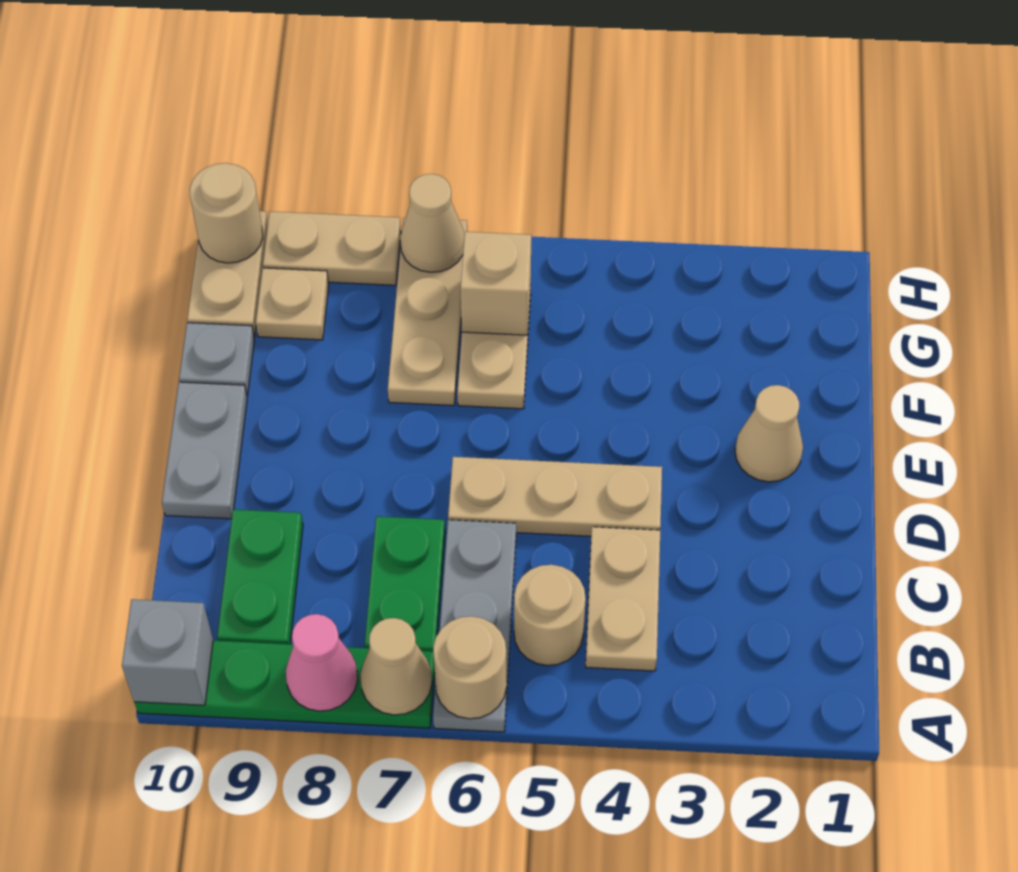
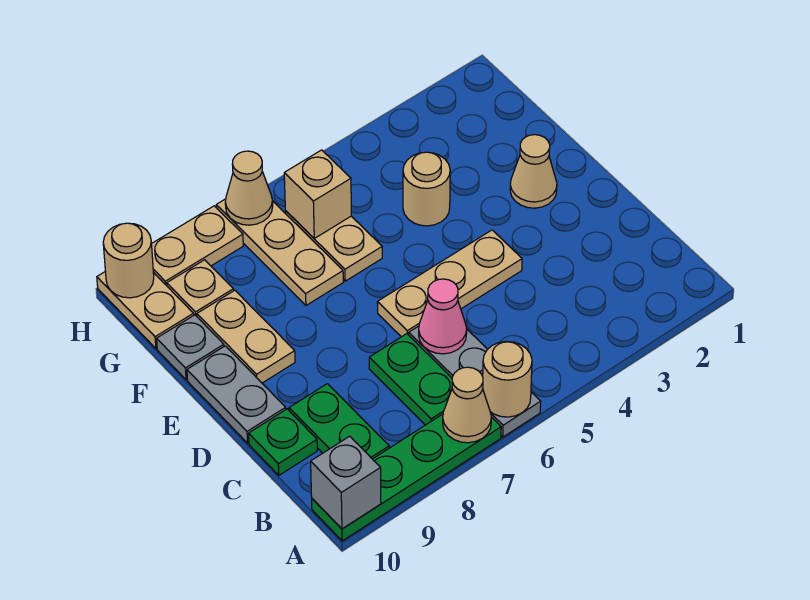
pink 1x1 cone [286,614,358,711] -> pink 1x1 cone moved to [419,279,467,354]
tan 1x2 plate [586,527,660,671] -> tan 1x2 plate moved to [197,290,295,383]
tan 1x1 round brick [514,565,586,666] -> tan 1x1 round brick moved to [403,152,450,226]
none -> green 1x1 plate [249,409,317,475]

